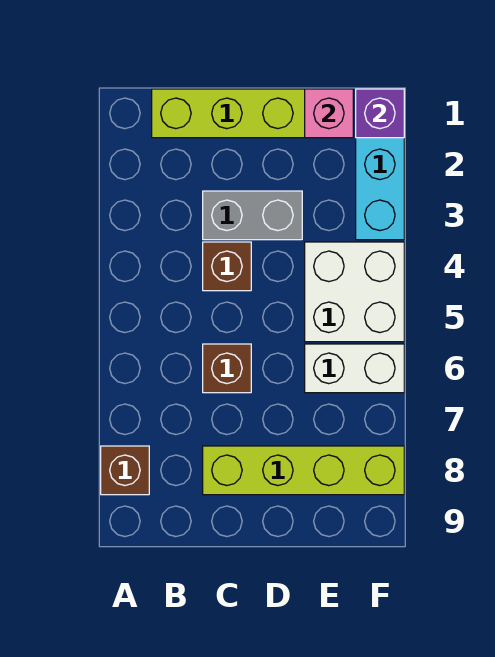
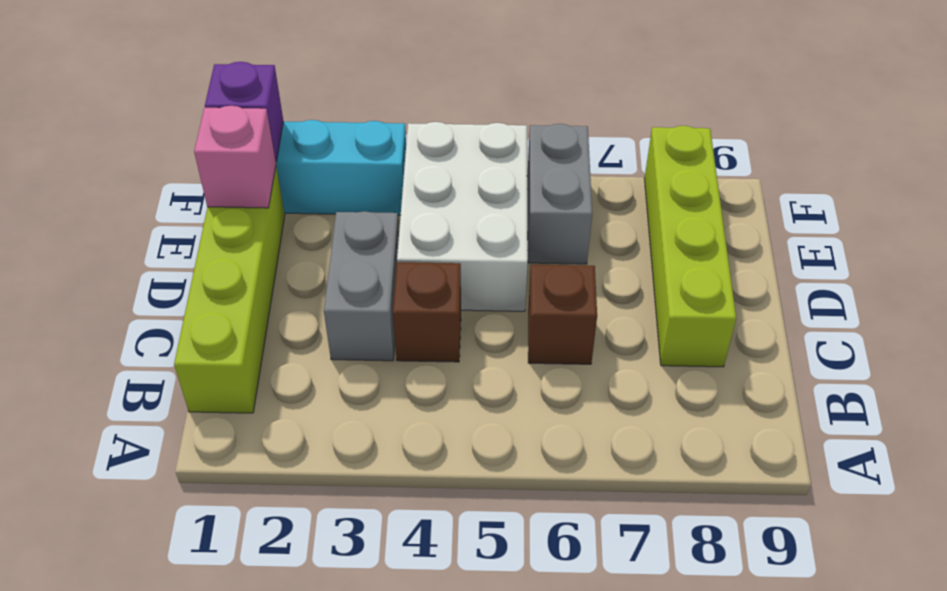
brown 1x1 brick [101,446,149,495] -> none
white 2x2 brick [305,242,404,342] -> white 2x3 brick [397,122,528,311]
white 1x2 brick [305,344,404,393] -> grey 1x2 brick [527,124,592,264]

